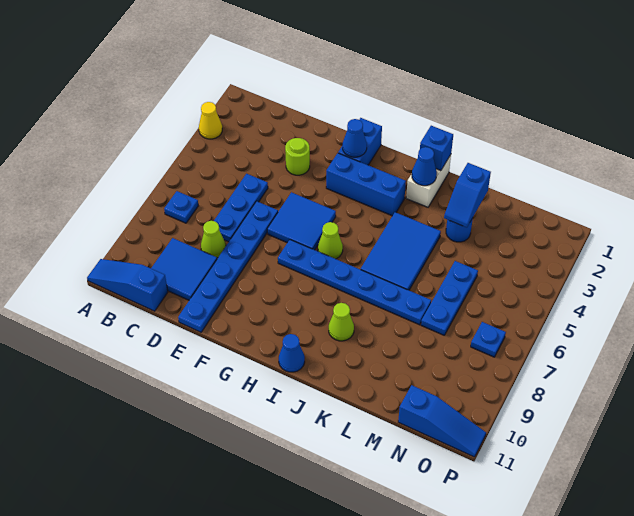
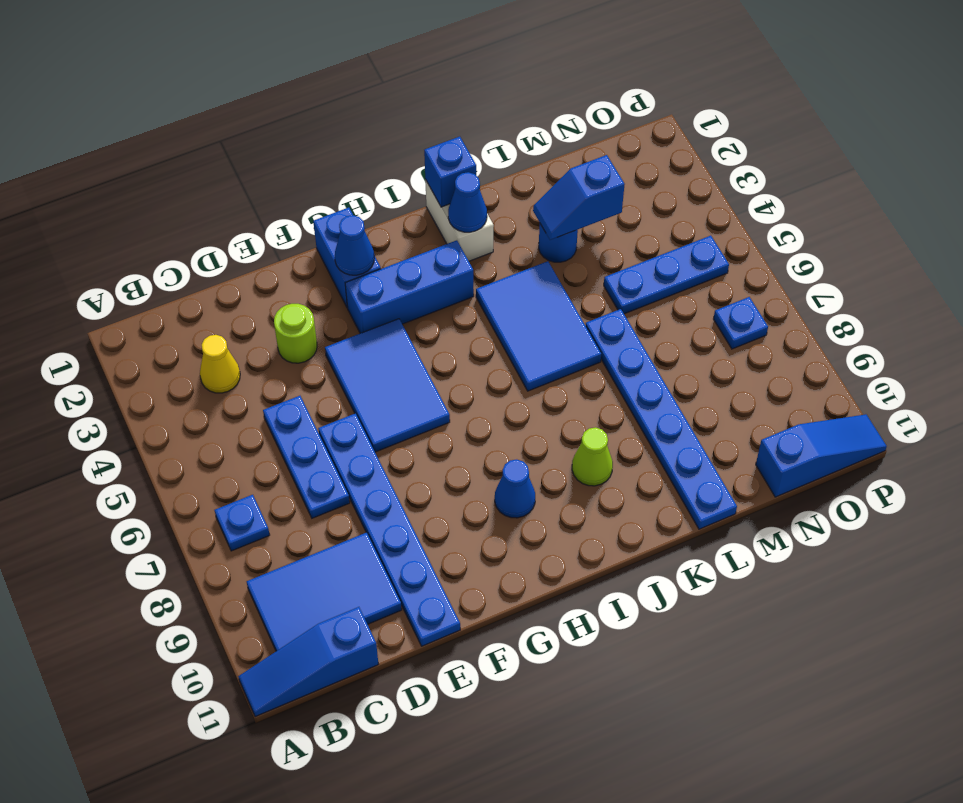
yellow 1x1 cone [199,102,222,139] -> yellow 1x1 cone moved to [200,335,240,393]
blue 2x2 tile [151,238,217,300] -> blue 2x3 tile [247,532,402,651]
lime 1x1 cone [201,221,226,258] -> none
blue 2x2 tile [267,192,336,250] -> blue 2x3 tile [325,319,450,452]
blue 1x6 plate [278,240,431,325] -> blue 1x6 plate turned to [586,309,737,529]
lime 1x1 cone [318,222,343,259] -> none
blue 1x1 cone [279,334,305,372] -> blue 1x1 cone moved to [495,460,535,518]
blue 1x2 slope [444,163,491,227] -> blue 1x2 slope turned to [533,155,625,240]
blue 1x3 plate [421,261,478,335] -> blue 1x3 plate turned to [604,236,729,314]

